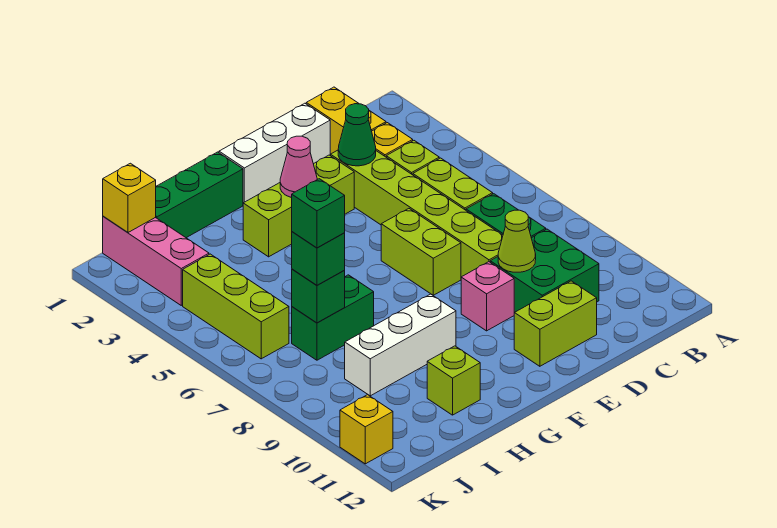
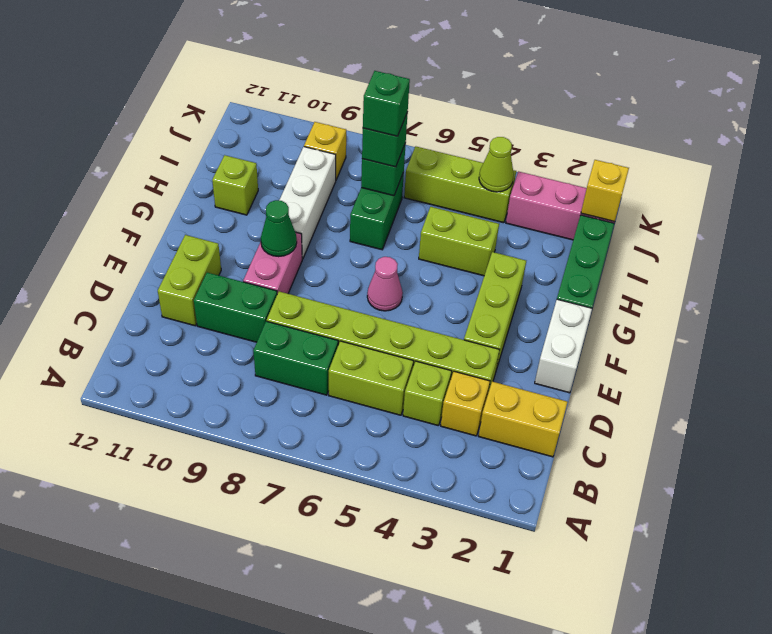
green 2x2 brick [490,229,599,313] -> green 1x2 brick [194,273,277,342]
white 1x3 brick [219,103,330,203] -> white 1x2 brick [535,299,592,393]
green 1x1 cone [338,104,376,166] -> green 1x1 cone moved to [261,200,297,257]
lime 1x1 cone [498,210,536,272] -> lime 1x1 cone moved to [479,137,514,192]
lime 1x2 brick [381,209,461,295] -> lime 1x2 brick moved to [419,207,499,276]
pink 1x1 brick [461,262,514,331] -> pink 1x2 brick [243,233,302,294]
pink 1x1 cone [280,136,317,197] -> pink 1x1 cone moved to [367,257,403,311]
yellow 1x1 brick [340,395,393,464] -> yellow 1x1 brick moved to [304,122,346,180]

